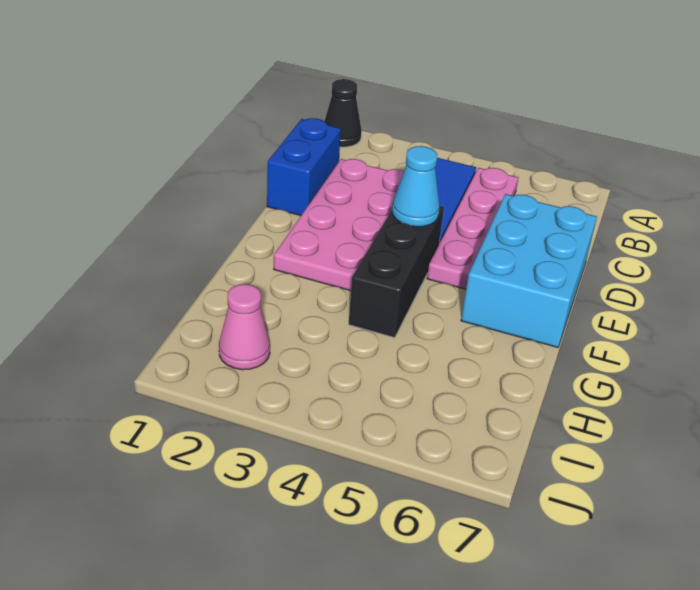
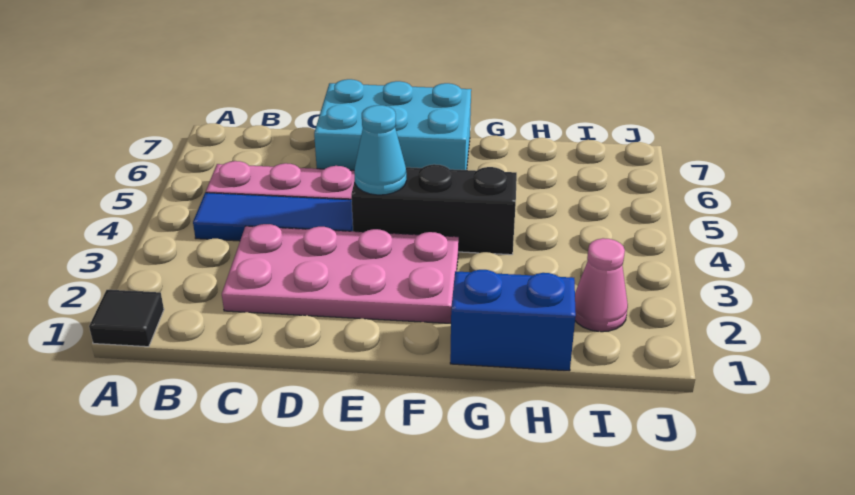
black 1x1 cone [324,79,362,147] -> black 1x1 tile [89,290,164,347]
blue 1x2 brick [267,118,341,216] -> blue 1x2 brick moved to [450,270,576,371]

